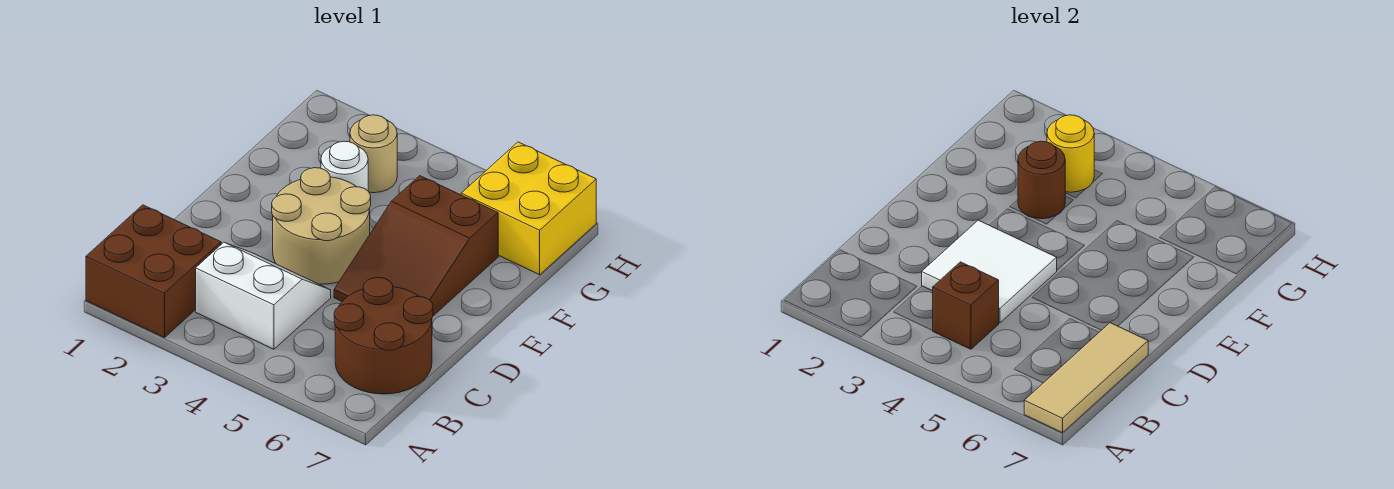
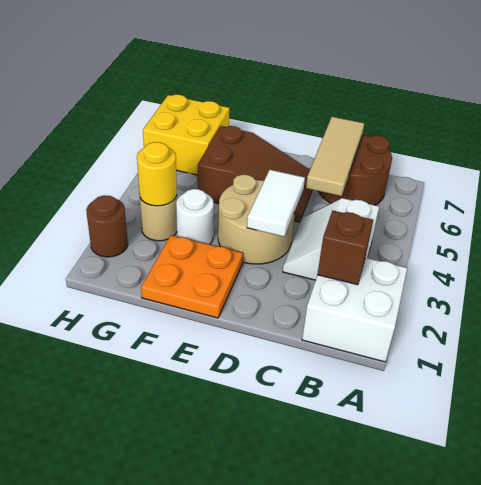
brown 2x2 brick [86,205,221,338] -> white 2x2 brick [302,258,407,362]
tan 1x3 tile [1024,323,1148,433] -> tan 1x3 tile turned to [306,117,364,196]
brown 1x1 brick [933,262,999,349] -> brown 1x1 brick moved to [317,211,373,285]
white 2x2 tile [922,220,1057,323] -> white 1x2 tile [247,170,305,237]
none -> orange 2x2 plate [141,235,243,318]
brown 1x1 round brick [1018,141,1065,219] -> brown 1x1 round brick moved to [86,195,128,257]

